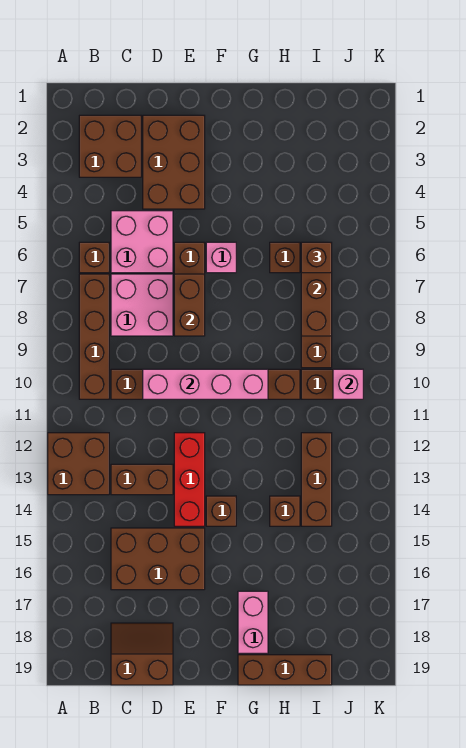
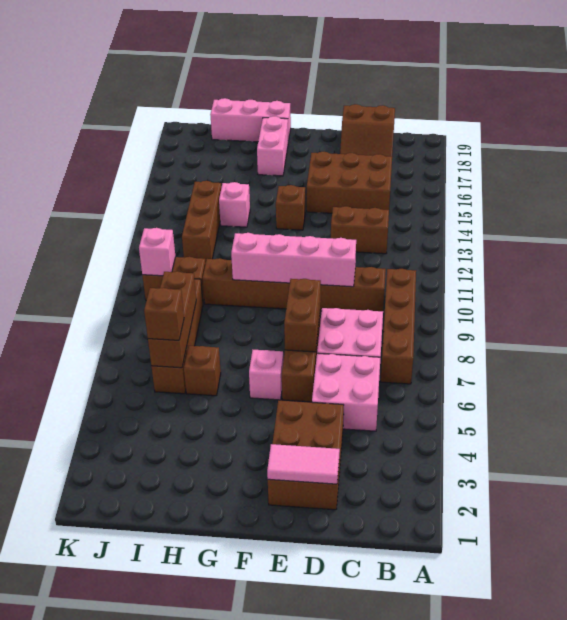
brown 2x2 brick [48,433,109,495] -> none
brown 2x2 brick [79,115,141,177] -> none
brown 1x1 brick [79,242,109,273] -> none
none -> pink 1x2 tile [267,444,340,484]
red 1x3 brick [174,433,205,526] -> none
brown 1x3 brick [238,655,332,685] -> pink 1x3 brick [210,98,291,142]
brown 1x1 brick [270,496,300,526] -> pink 1x1 brick [219,182,250,227]

